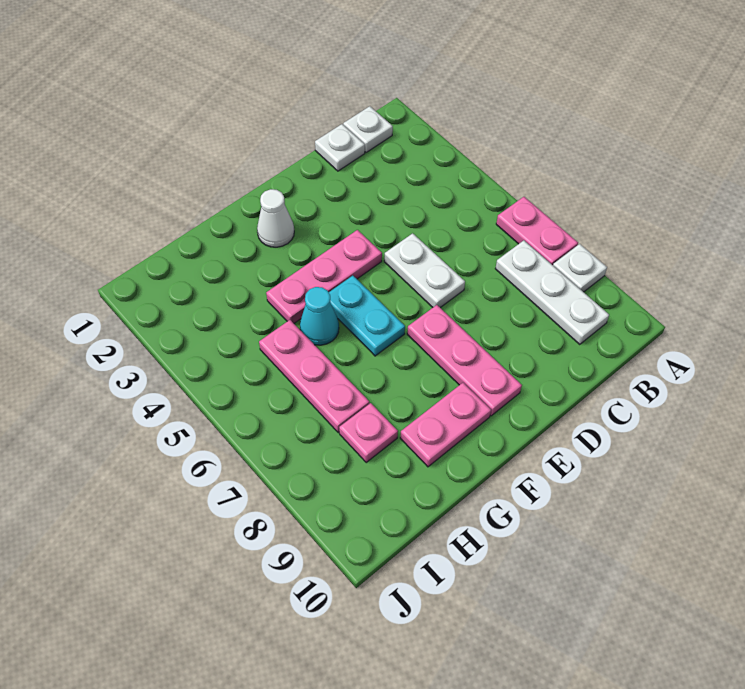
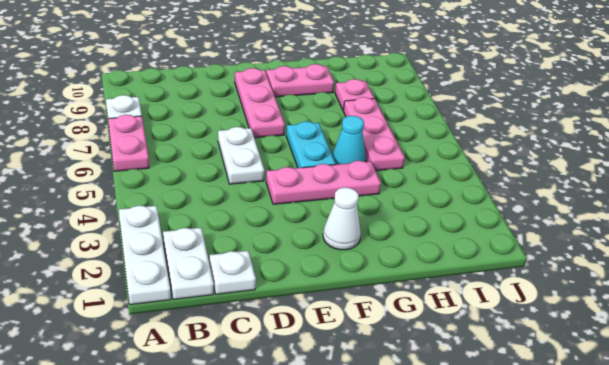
white 1x1 plate [343,106,393,153] -> white 1x2 plate [163,228,214,300]
white 1x3 plate [495,240,609,345] -> white 1x3 plate moved to [119,206,171,305]

